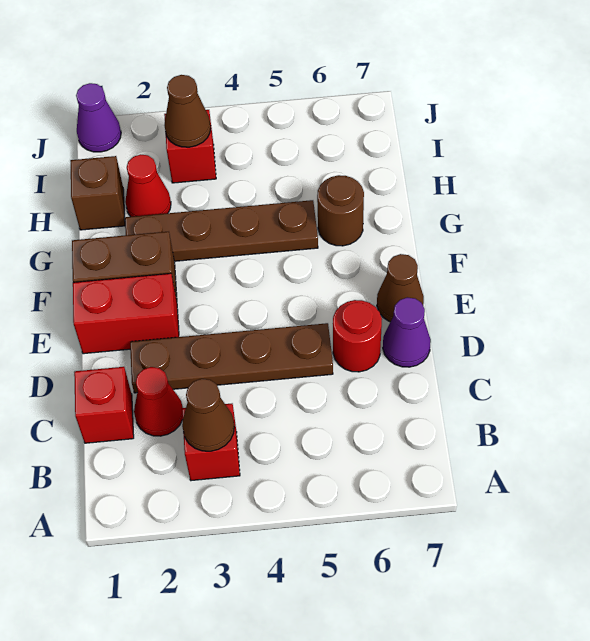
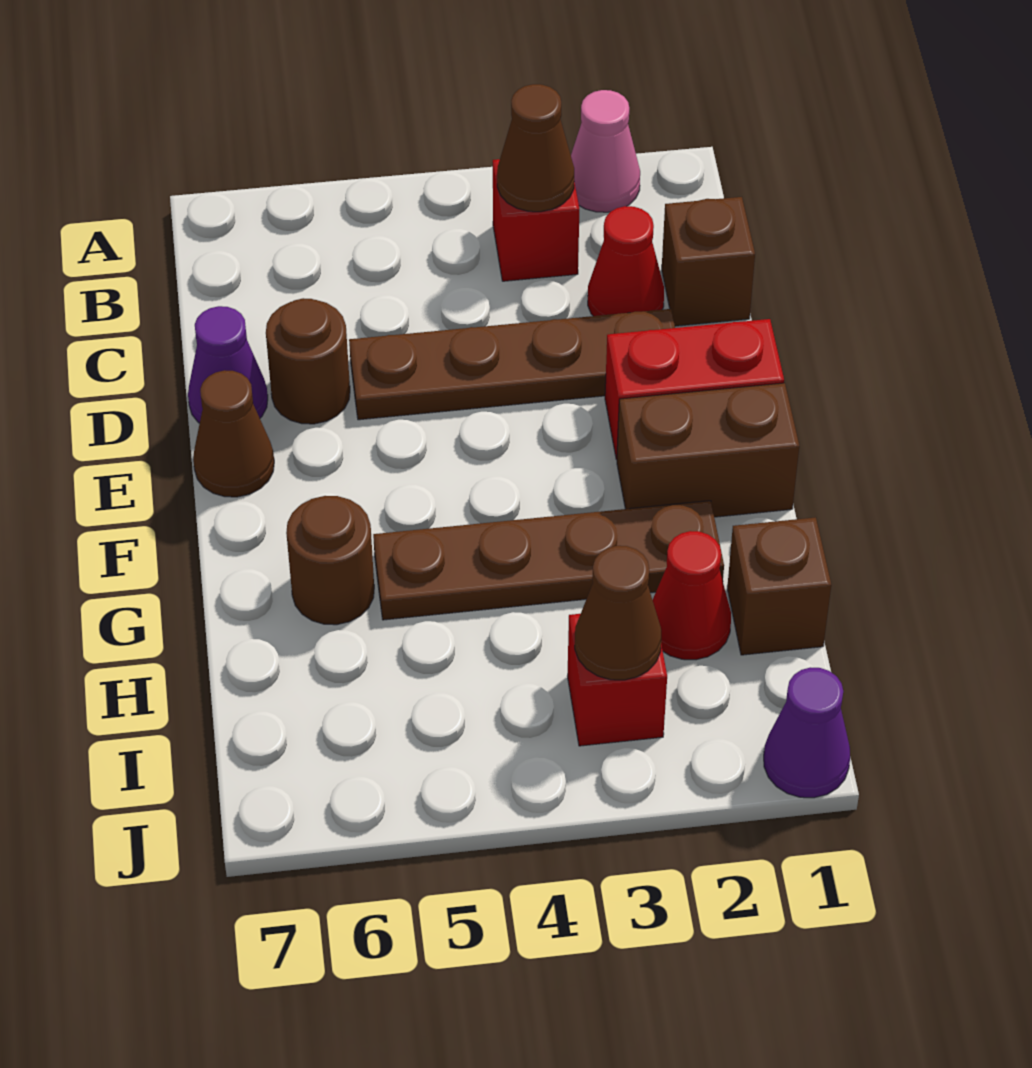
none -> pink 1x1 cone [571,90,640,212]
red 1x1 brick [74,367,134,443] -> brown 1x1 brick [662,197,755,326]
red 1x1 round brick [333,300,382,372] -> brown 1x1 round brick [266,298,350,424]

